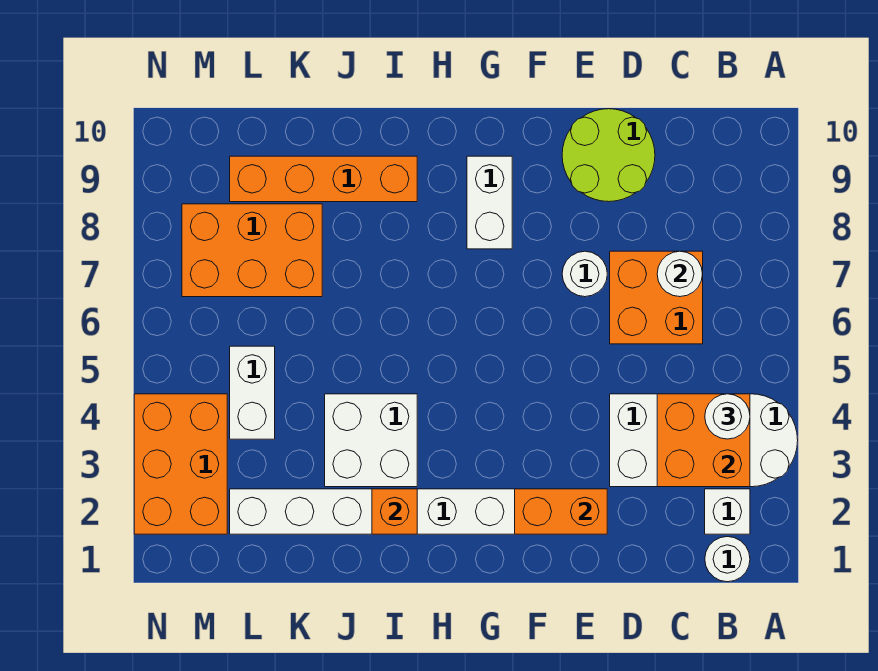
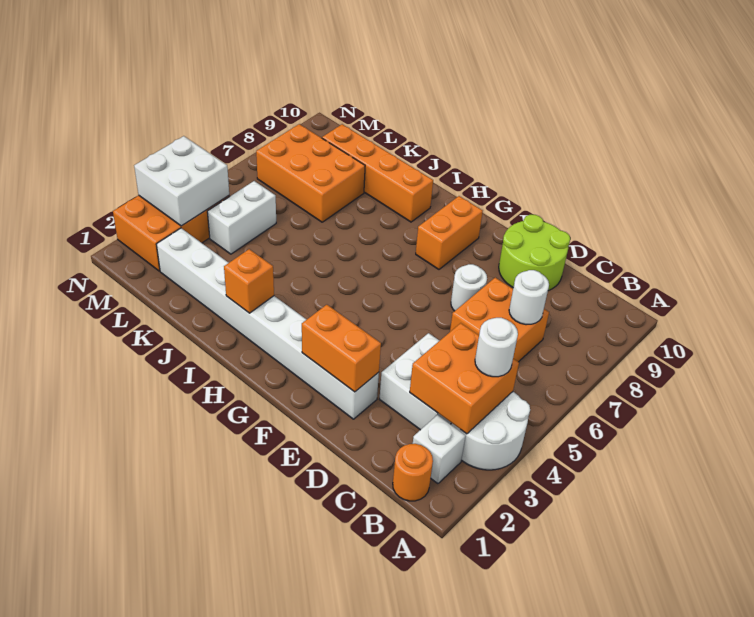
white 1x1 round brick [705,537,750,582] -> orange 1x1 round brick [393,444,433,501]
white 1x2 brick [467,156,512,249] -> orange 1x2 brick [416,196,483,269]
white 2x2 brick [325,394,417,487] -> white 2x2 brick moved to [134,136,229,226]

